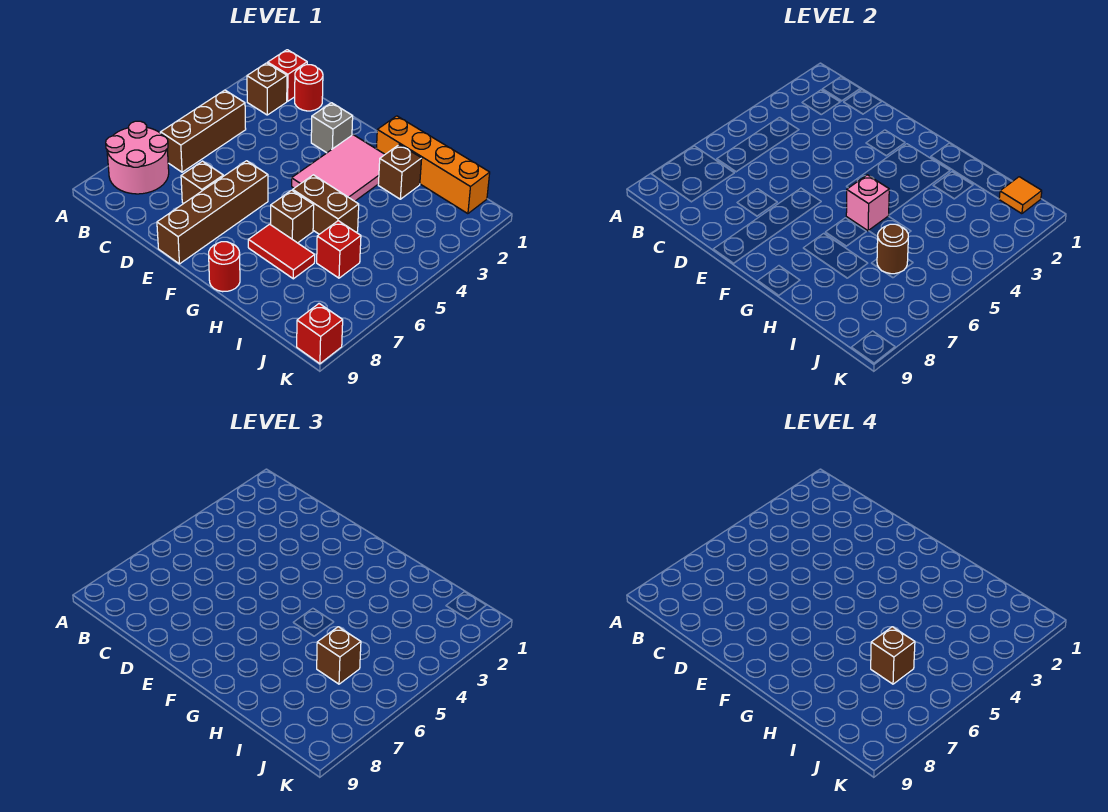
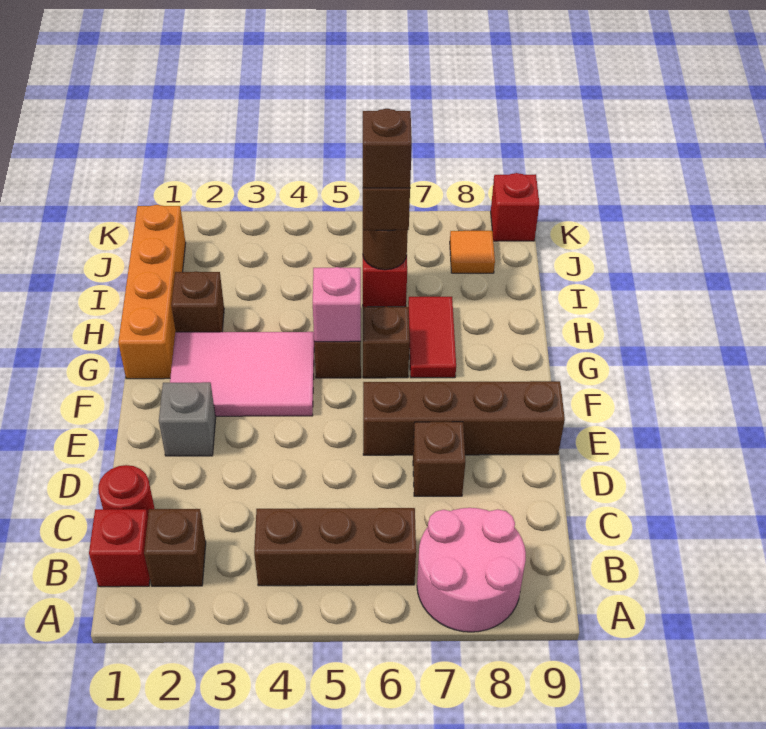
red 1x1 round brick [209,242,240,292] -> none
orange 1x1 tile [999,177,1042,214] -> orange 1x1 tile moved to [450,231,495,273]

